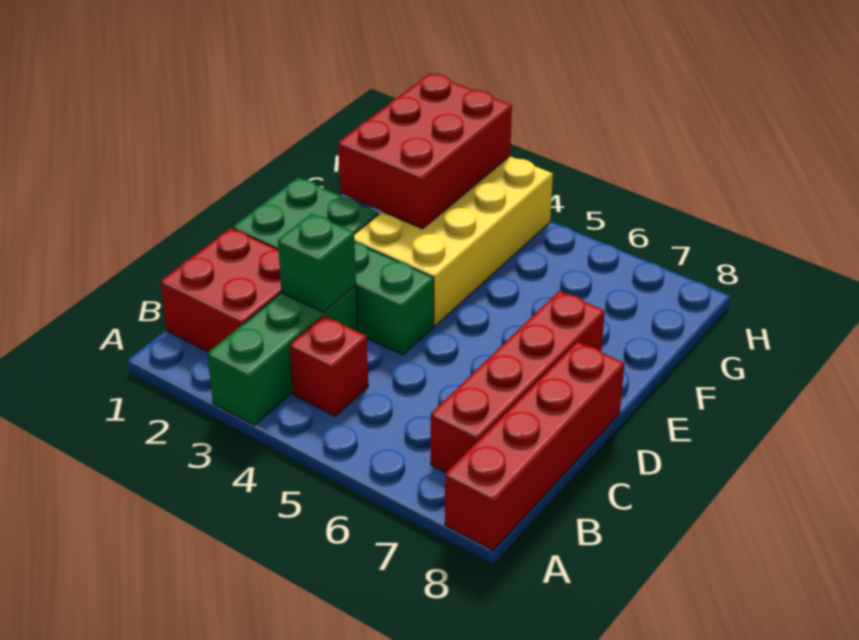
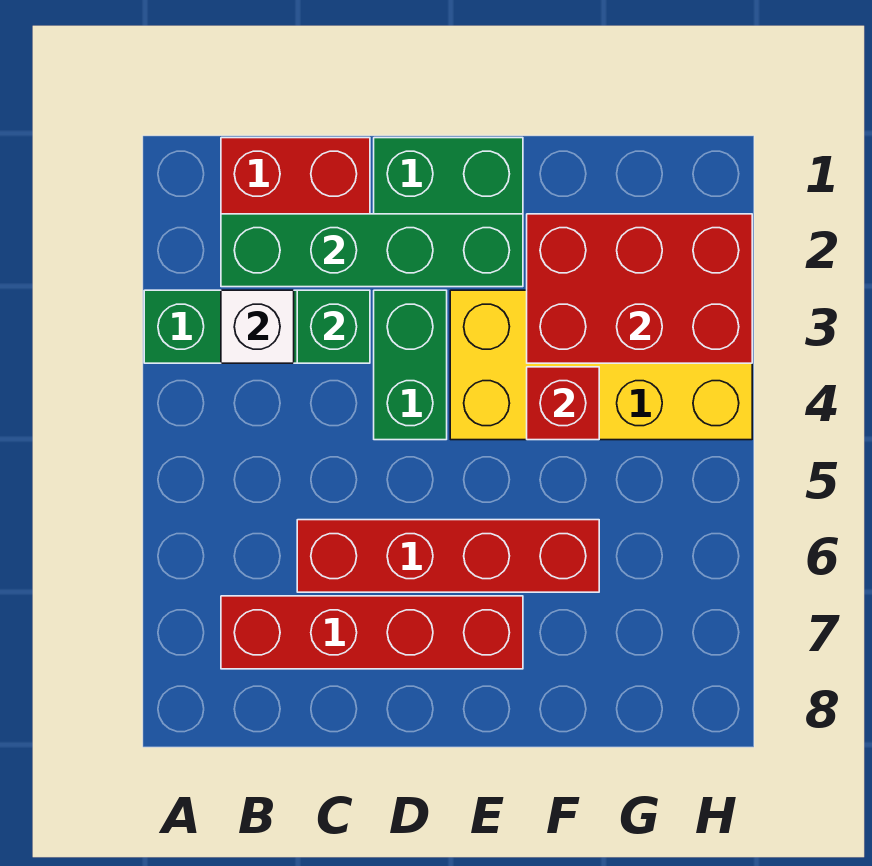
red 1x4 brick [445,342,625,550] -> red 1x4 brick moved to [297,520,599,592]
none -> green 1x4 brick [221,214,523,287]
none -> white 1x1 brick [221,290,294,363]
red 1x1 brick [290,316,368,416] -> red 1x1 brick moved to [527,367,599,440]

